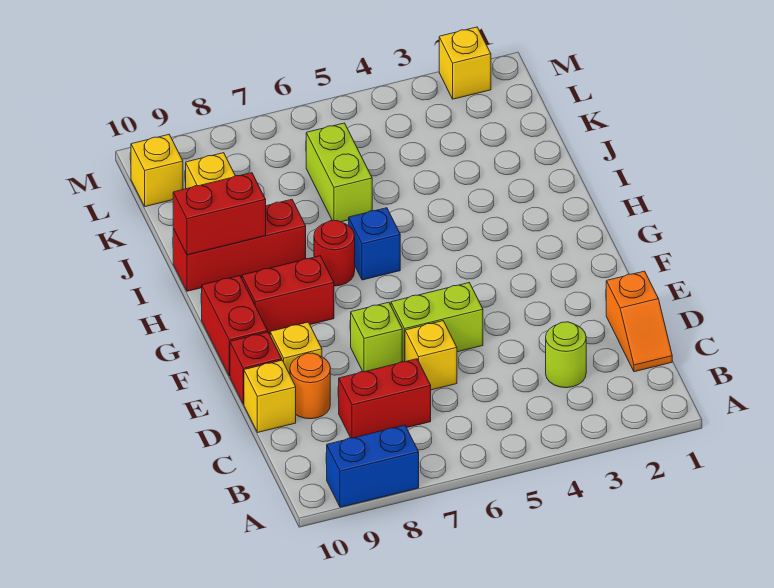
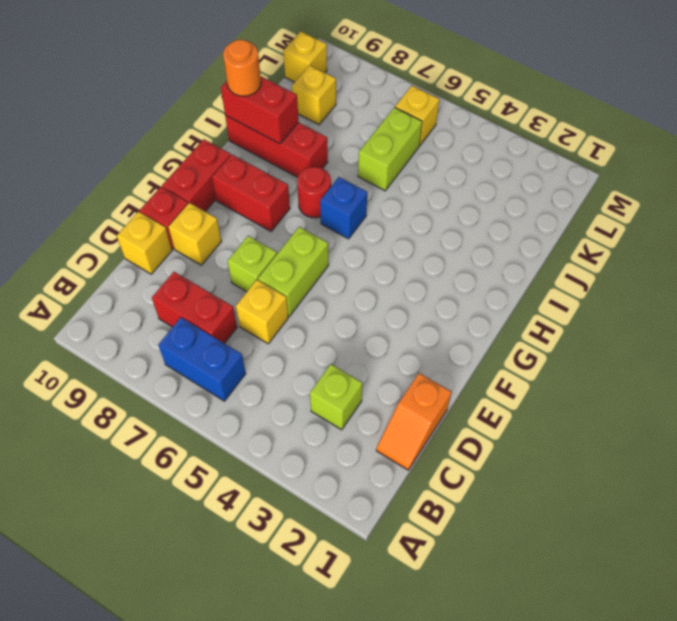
blue 1x2 brick [327,425,419,507] -> blue 1x2 brick moved to [158,318,246,401]
lime 1x1 round brick [546,322,586,388] -> lime 1x1 brick [310,364,362,430]
orange 1x1 round brick [290,353,330,419] -> orange 1x1 round brick moved to [223,40,261,96]
lime 1x2 brick [391,283,483,362] -> lime 1x2 brick turned to [258,227,329,316]
yellow 1x1 brick [439,27,491,99] -> yellow 1x1 brick moved to [395,86,439,145]

